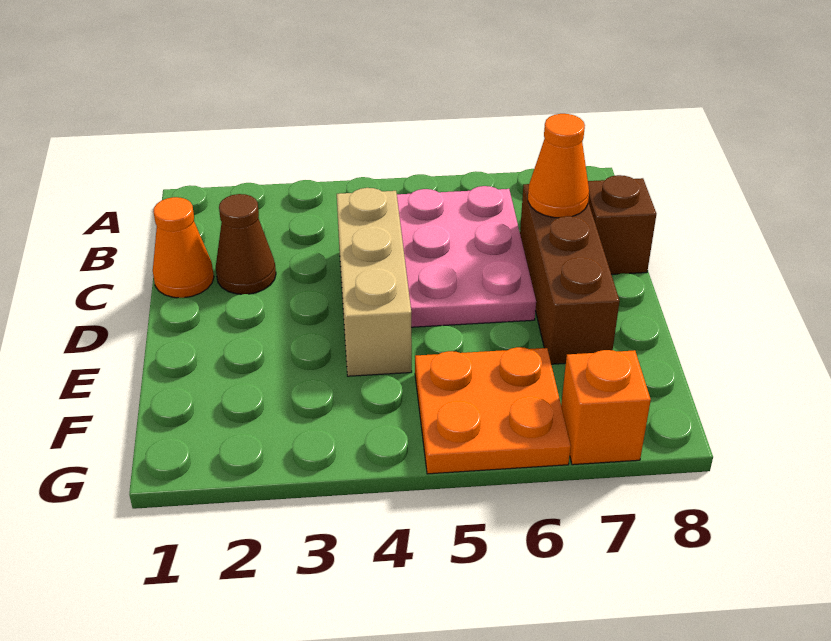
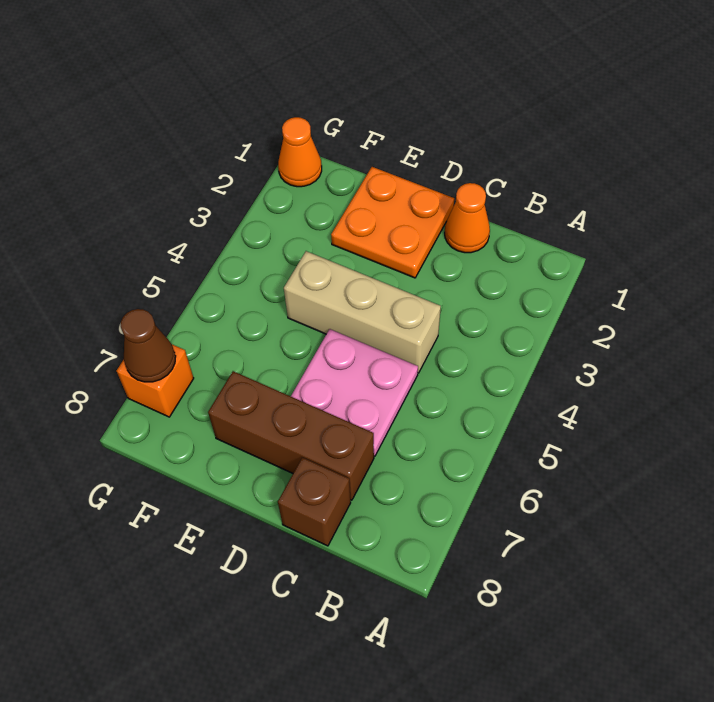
pink 2x3 plate [397,186,536,327] -> pink 2x2 plate [291,329,418,456]
brown 1x1 cone [216,194,276,294] -> brown 1x1 cone moved to [121,309,176,382]
orange 1x1 cone [528,114,589,218] -> orange 1x1 cone moved to [278,117,322,187]
orange 2x2 plate [415,347,571,474] -> orange 2x2 plate moved to [331,167,454,278]

